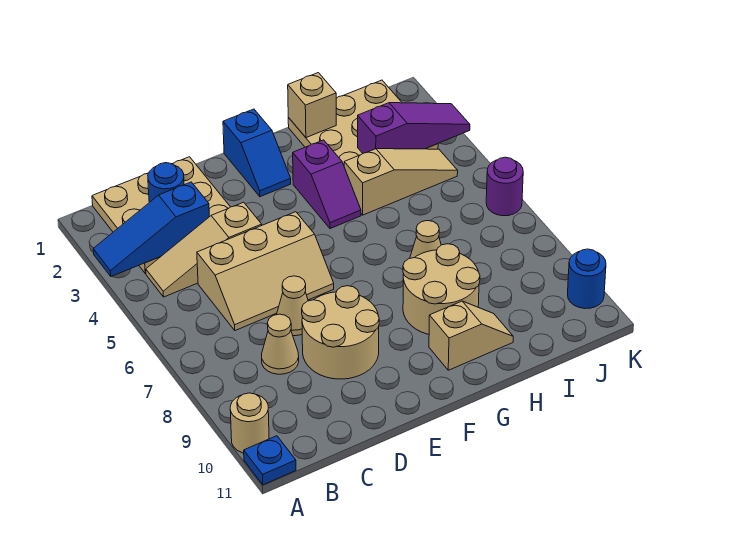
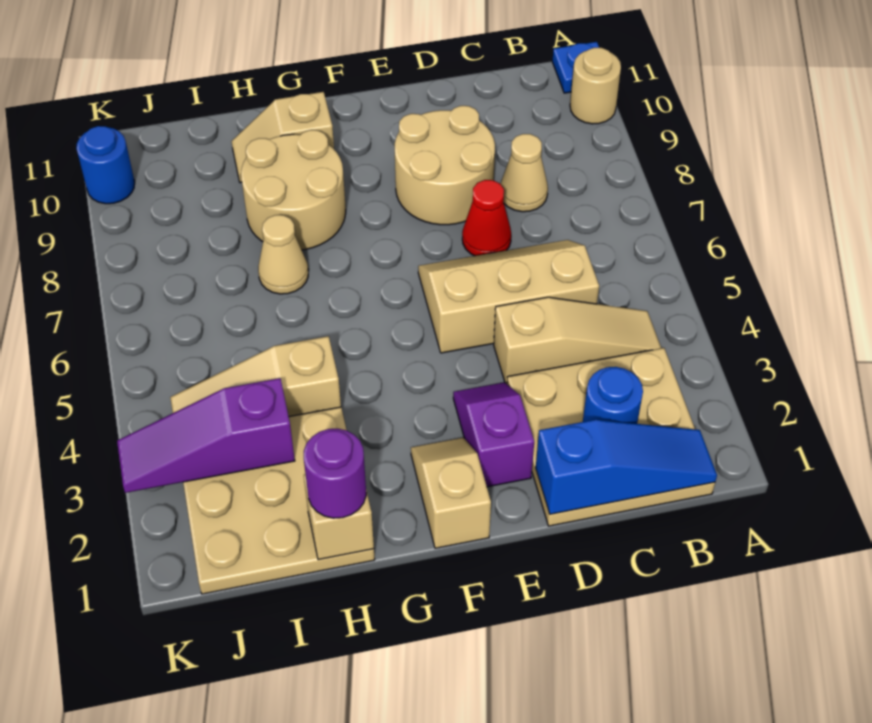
blue 1x3 slope [93,182,210,276] -> blue 1x3 slope moved to [536,420,717,514]
tan 1x1 cone [277,276,308,336] -> red 1x1 cone [462,180,511,256]
blue 1x2 slope [223,109,291,197] -> tan 1x2 slope [411,438,491,548]
purple 1x2 slope [293,140,361,229] -> purple 1x2 slope moved to [453,382,534,487]
purple 1x1 round brick [486,157,523,216] -> purple 1x1 round brick moved to [304,429,366,518]

